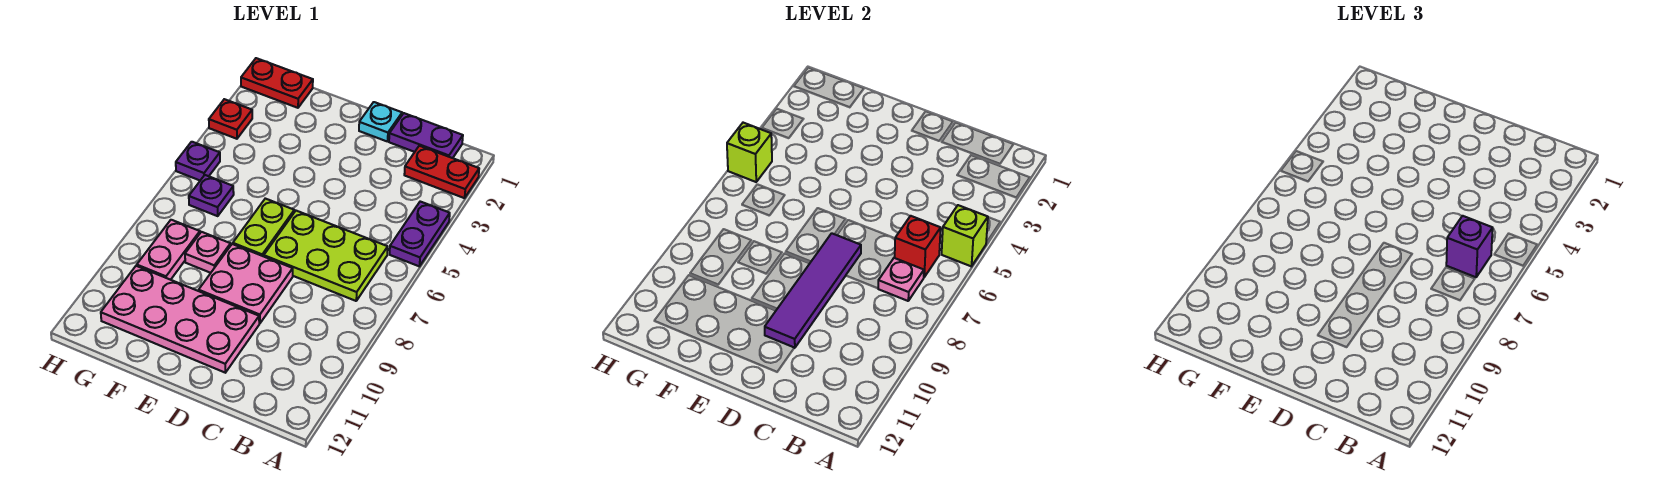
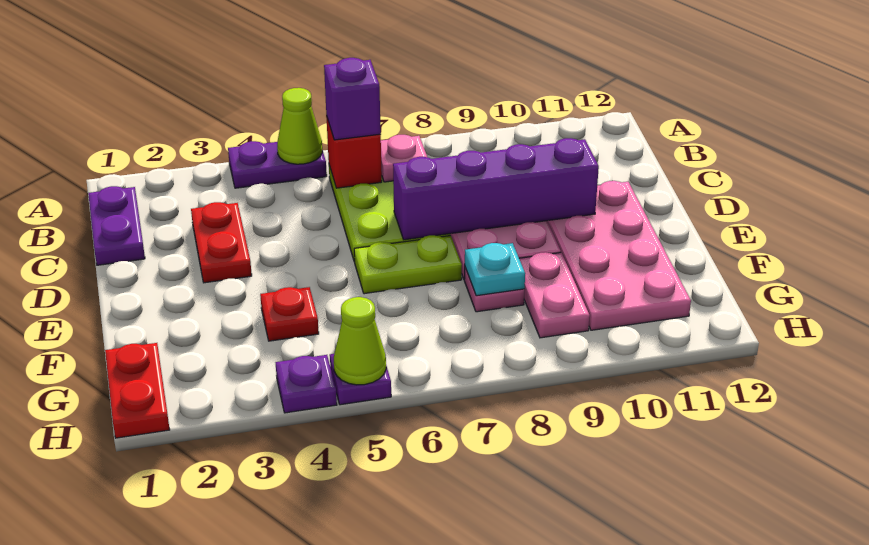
red 1x2 plate [404,146,479,198] -> red 1x2 plate moved to [191,202,252,283]
lime 1x1 brick [942,205,988,266] -> lime 1x1 cone [277,88,322,164]
cyan 1x1 plate [359,102,402,142] -> cyan 1x1 plate moved to [465,243,525,296]
purple 1x4 tile [765,233,861,348] -> purple 1x4 brick [393,138,599,240]
purple 1x1 plate [189,175,234,216] -> purple 1x1 plate moved to [276,355,337,413]
pink 1x2 plate [137,220,200,280] -> pink 1x2 plate turned to [519,252,590,338]
red 1x1 plate [209,99,252,139] -> red 1x1 plate moved to [260,287,319,341]
lime 1x1 brick [727,123,772,182] -> lime 1x1 cone [334,297,386,385]

